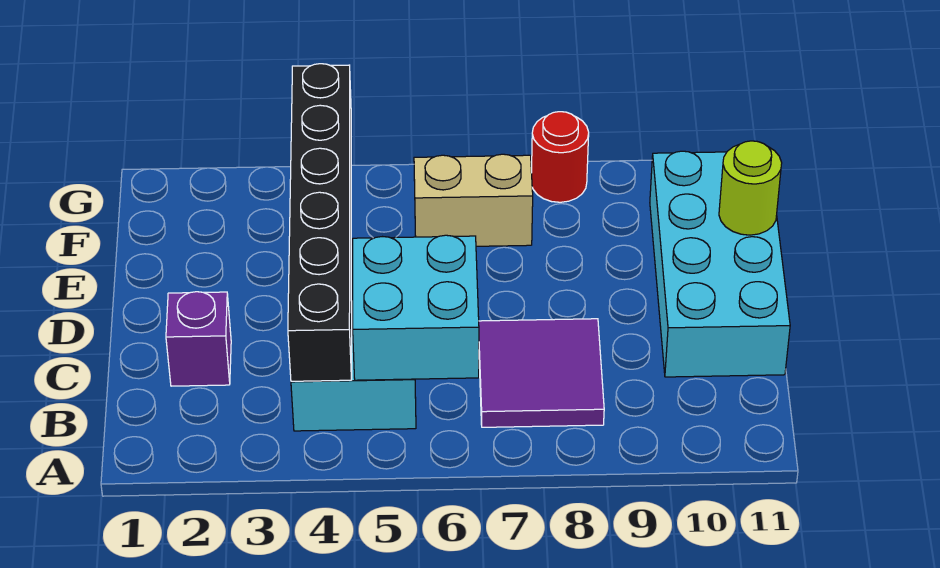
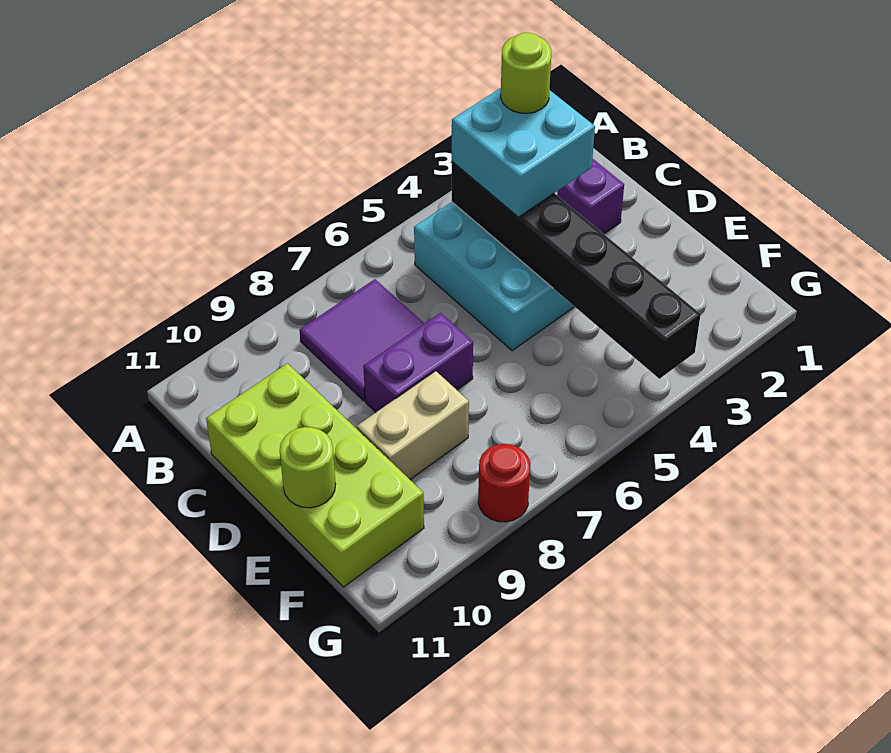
none -> lime 1x1 round brick [501,33,552,113]
cyan 2x2 brick [353,235,479,380] -> cyan 2x2 brick moved to [452,88,595,217]
cyan 2x4 brick [650,151,790,377] -> lime 2x4 brick [206,363,424,587]
none -> purple 1x2 brick [363,313,473,412]
tan 1x2 brick [414,154,533,246] -> tan 1x2 brick moved to [357,371,469,479]

